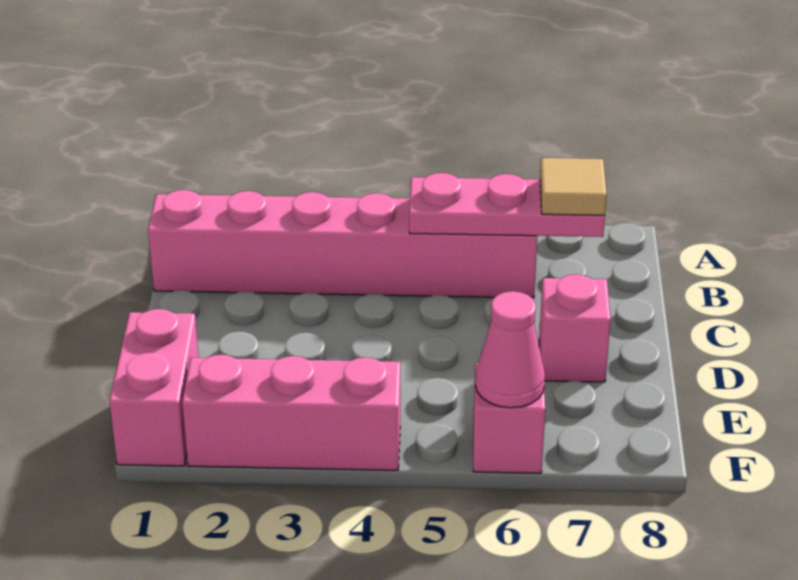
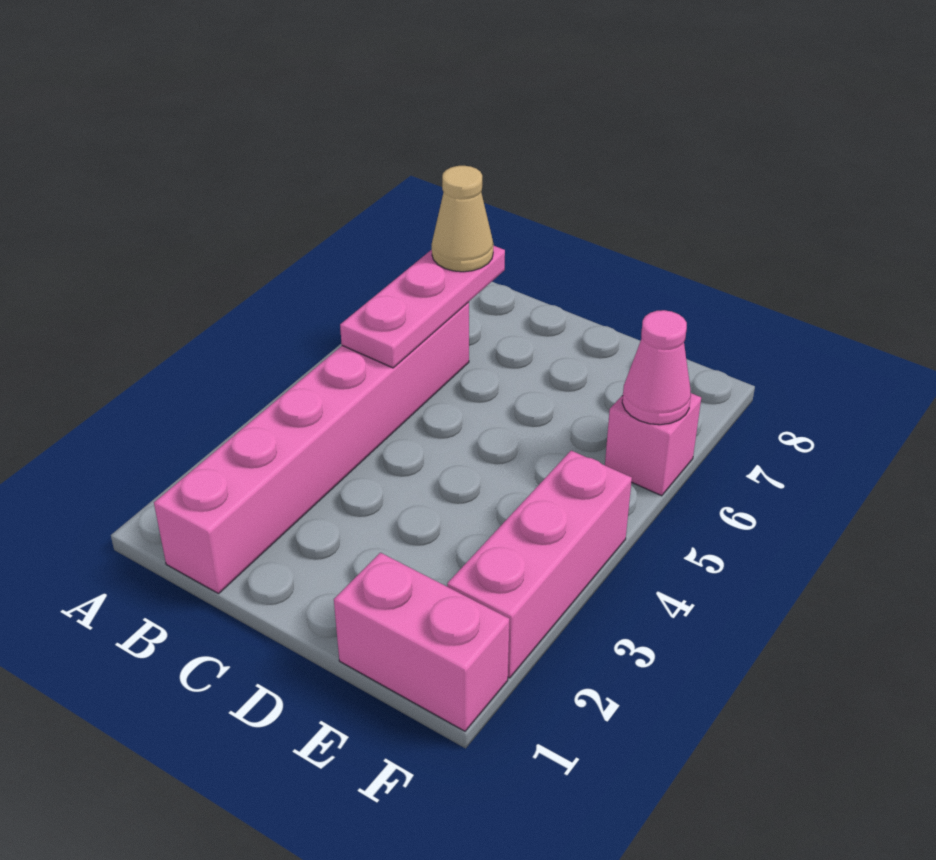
tan 1x1 tile [540,158,607,215] -> tan 1x1 cone [432,166,493,272]
pink 1x1 brick [539,274,611,382] -> none

